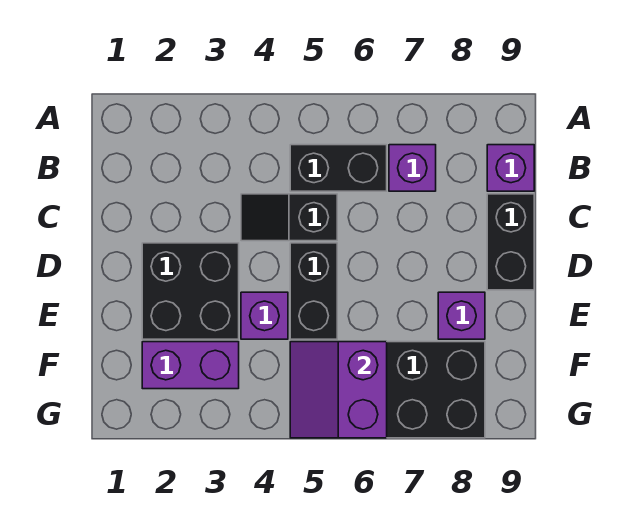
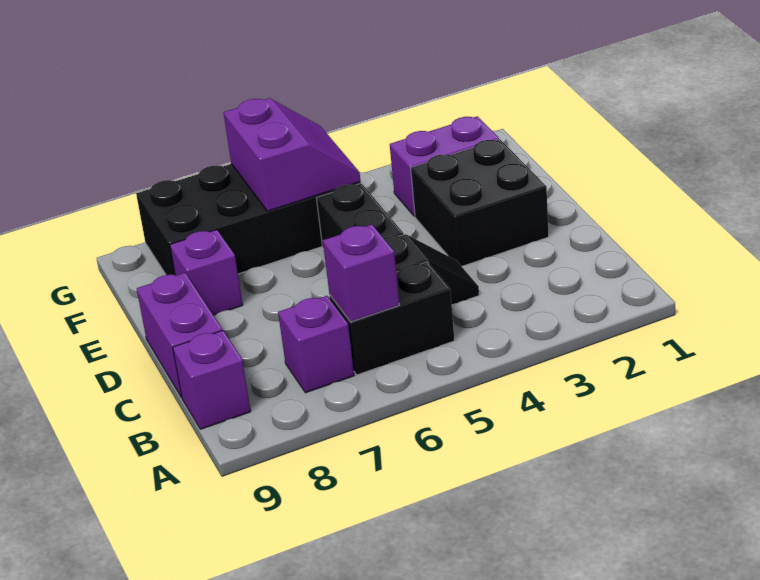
black 1x2 brick [487,194,534,290] -> purple 1x2 brick [137,273,222,398]
purple 1x1 brick [241,292,288,339] -> purple 1x1 brick moved to [323,224,399,322]

